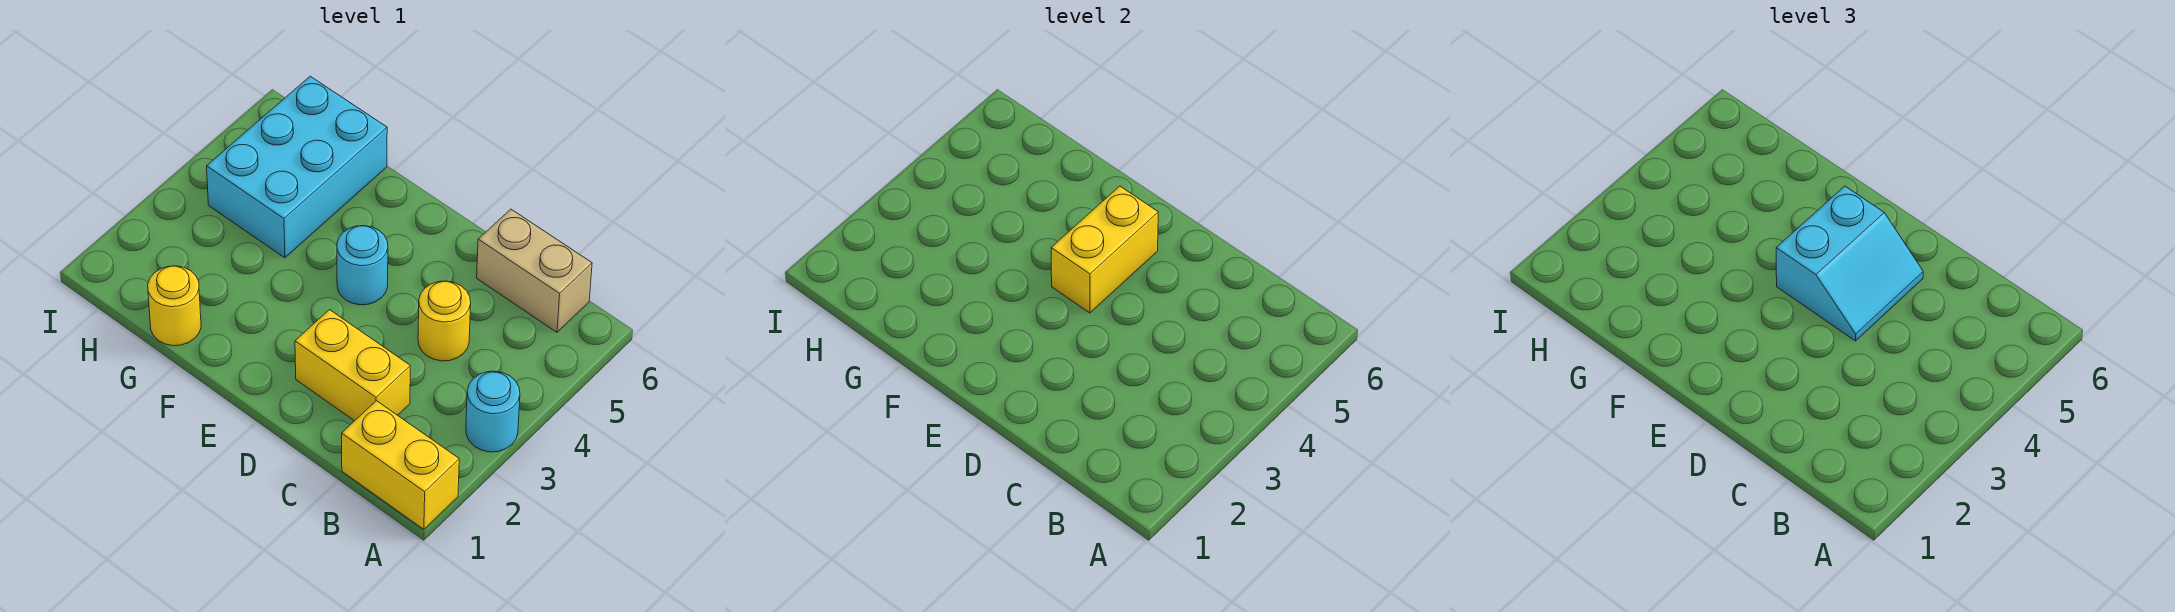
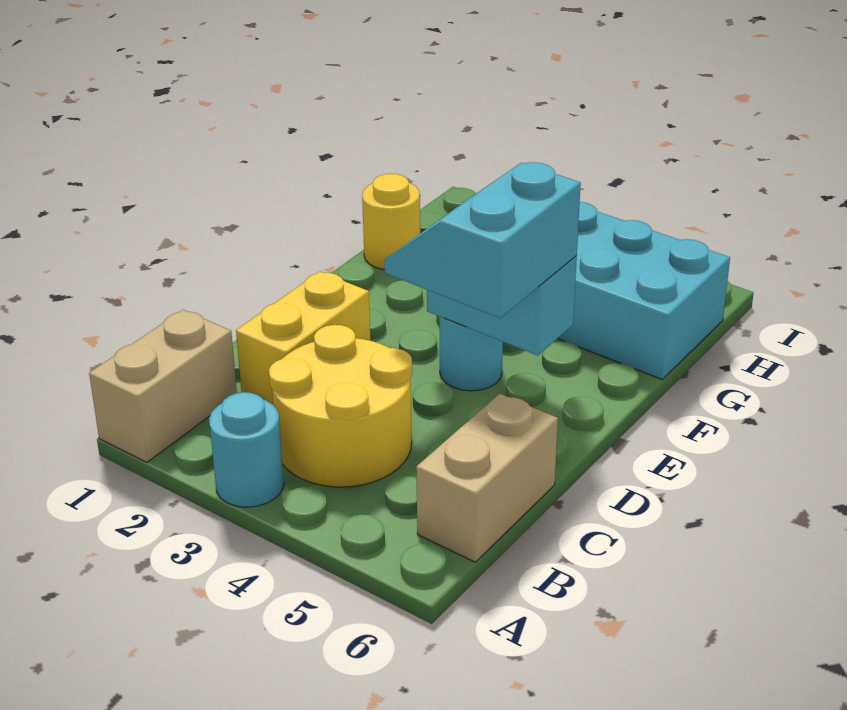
yellow 1x2 brick [342,401,459,529] -> tan 1x2 brick [89,310,237,462]
yellow 1x1 round brick [418,281,471,361] -> yellow 2x2 round brick [269,325,412,487]
cyan 2x2 slope [1776,186,1923,341] -> cyan 2x2 slope turned to [384,162,581,318]
yellow 1x2 brick [1051,186,1158,313] -> cyan 1x2 brick [427,256,577,355]

